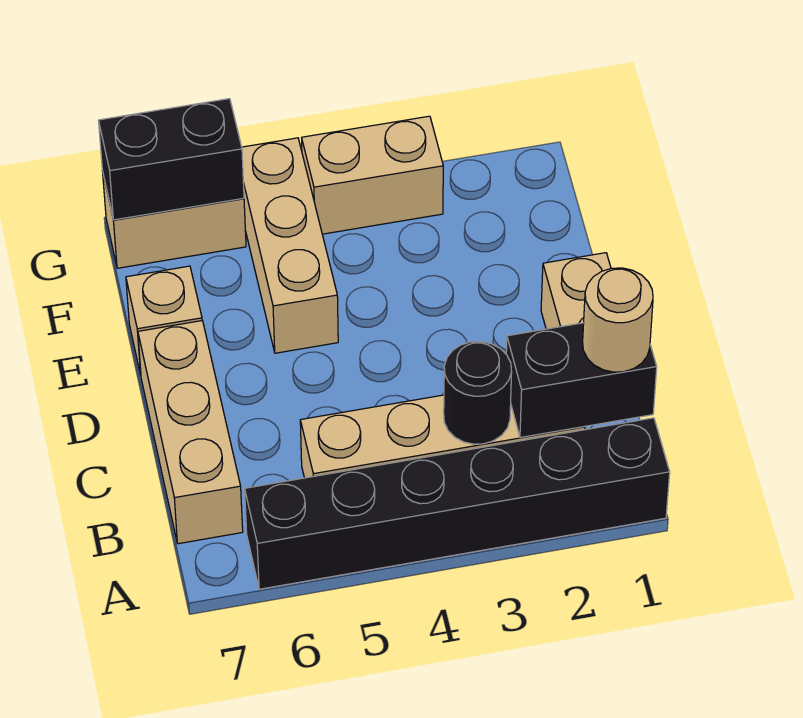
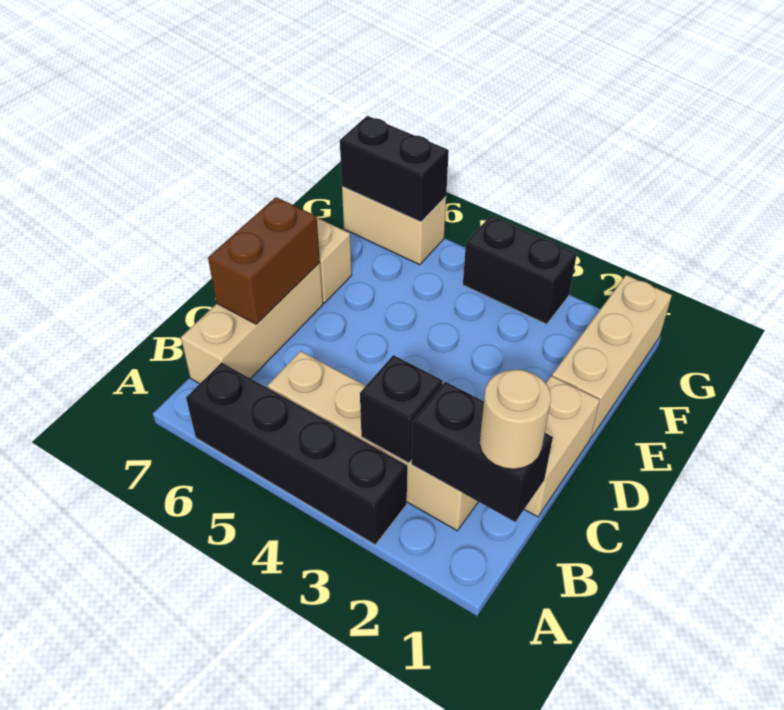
black 1x6 brick [245,418,670,589] -> black 1x4 brick [186,362,407,545]
black 1x1 round brick [444,342,512,444] -> black 1x1 brick [360,355,442,463]
none -> brown 1x2 brick [208,197,320,324]
tan 1x3 brick [242,138,338,353] -> tan 1x3 brick moved to [552,275,672,438]
tan 1x2 brick [302,116,443,234] -> black 1x2 brick [463,216,577,324]

